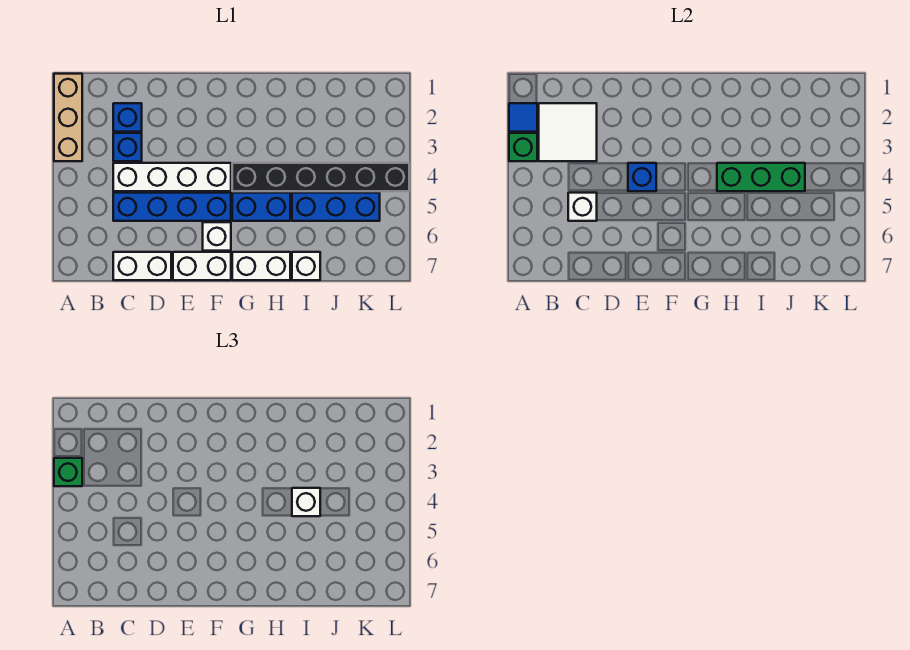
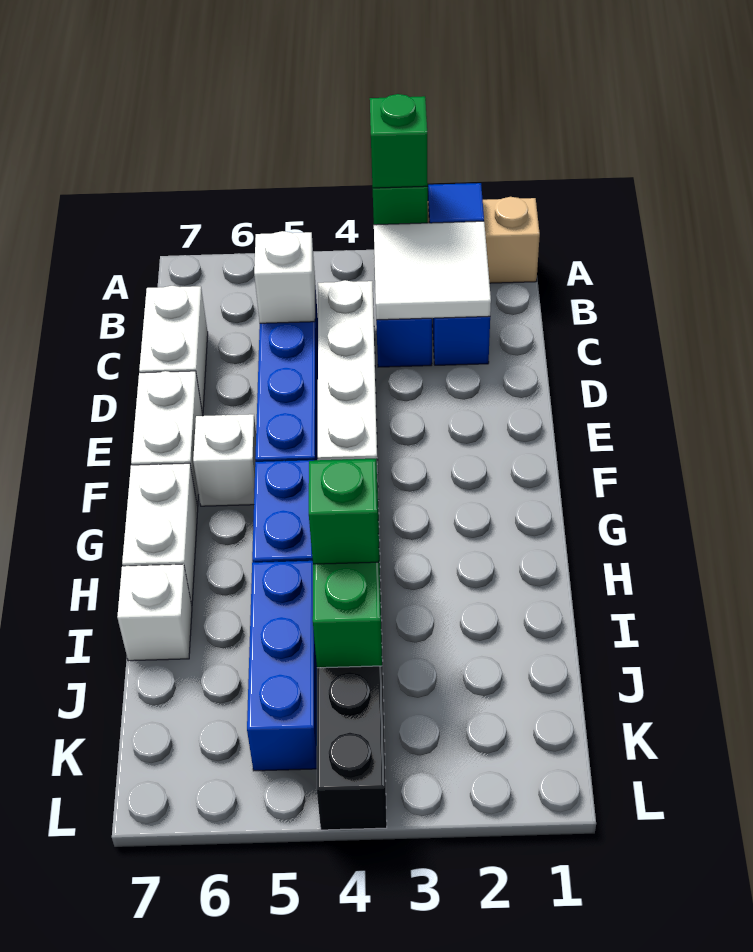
blue 1x1 brick [628,163,656,191] -> none
white 1x1 brick [292,488,320,516] -> green 1x1 brick [309,459,379,564]

